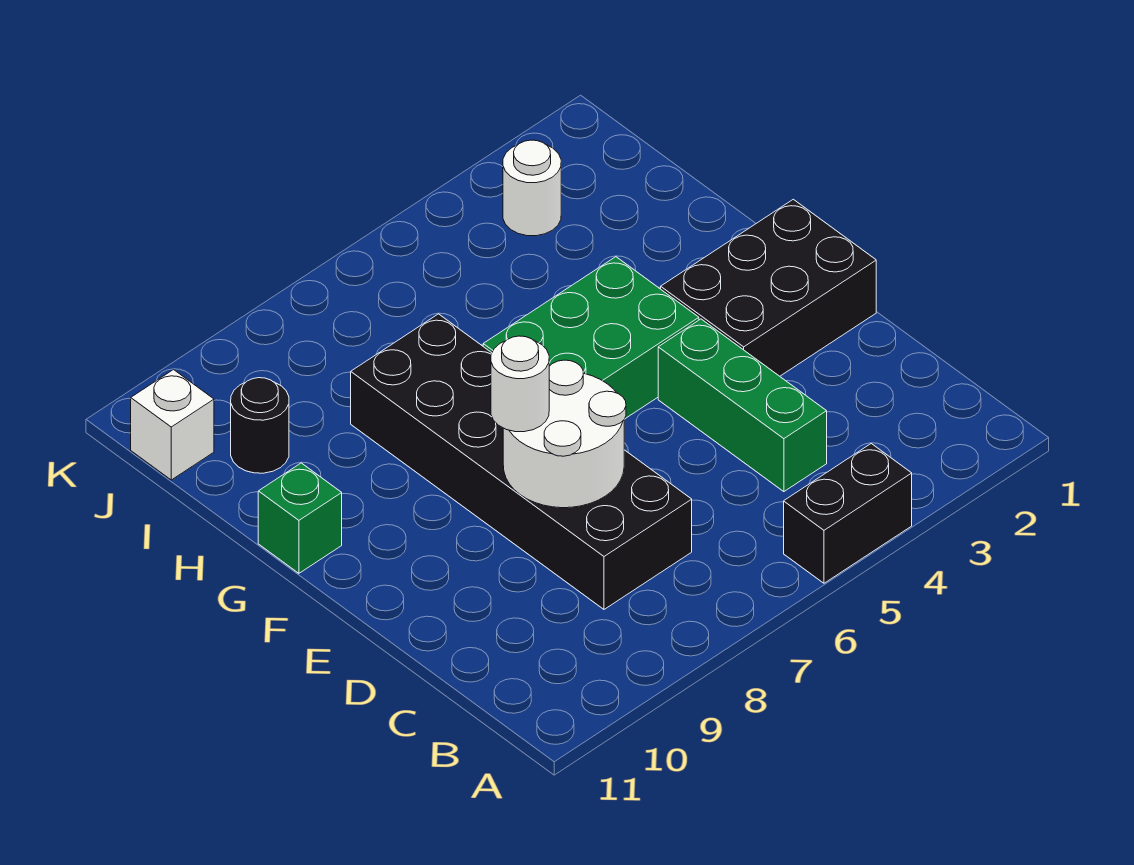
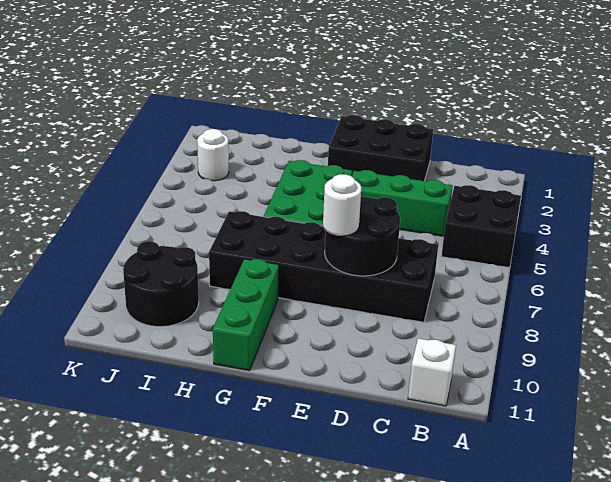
black 1x2 brick [784,444,912,583] -> black 2x2 brick [441,185,521,268]
white 2x2 round brick [503,360,626,508] -> black 2x2 round brick [325,197,400,276]
black 2x3 brick [661,199,876,376] -> black 2x3 brick turned to [328,115,433,181]
green 1x1 brick [258,463,342,573] -> green 1x3 brick [213,259,279,371]
black 1x1 round brick [231,378,289,473] -> black 2x2 round brick [123,241,199,327]
white 1x1 brick [131,370,214,480] -> white 1x1 brick moved to [408,338,456,406]

